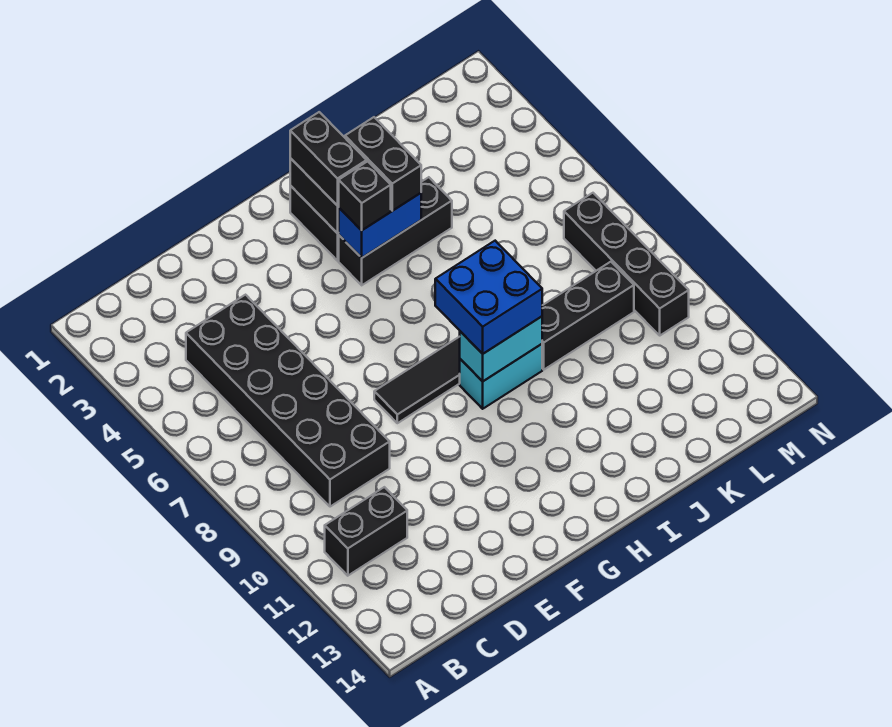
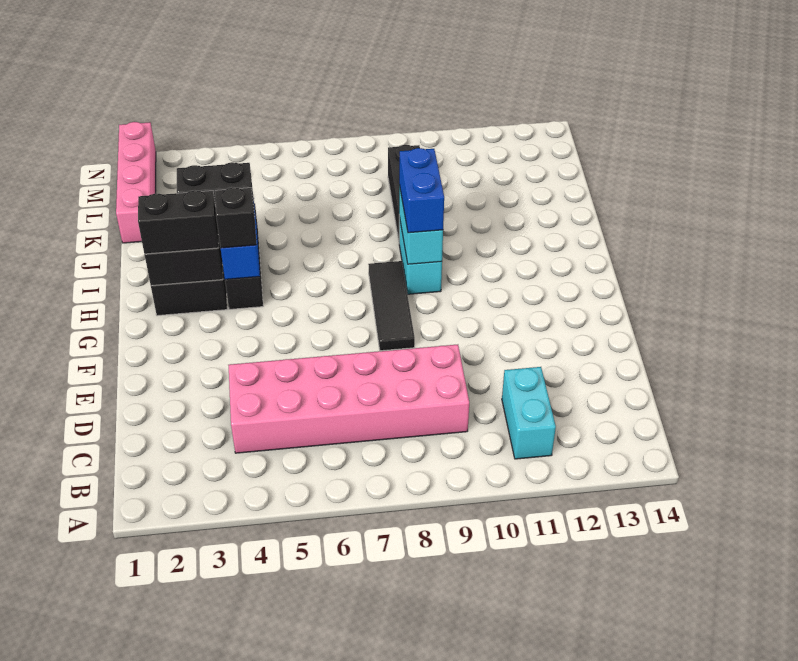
black 1x2 brick [325,487,407,576] -> cyan 1x2 brick [502,367,556,459]
black 2x6 brick [186,295,390,507] -> pink 2x6 brick [228,345,469,453]
blue 2x2 brick [435,241,542,354] -> blue 1x2 brick [399,148,444,233]
none -> pink 1x4 brick [116,122,156,243]
black 1x4 brick [564,193,689,335] -> none

